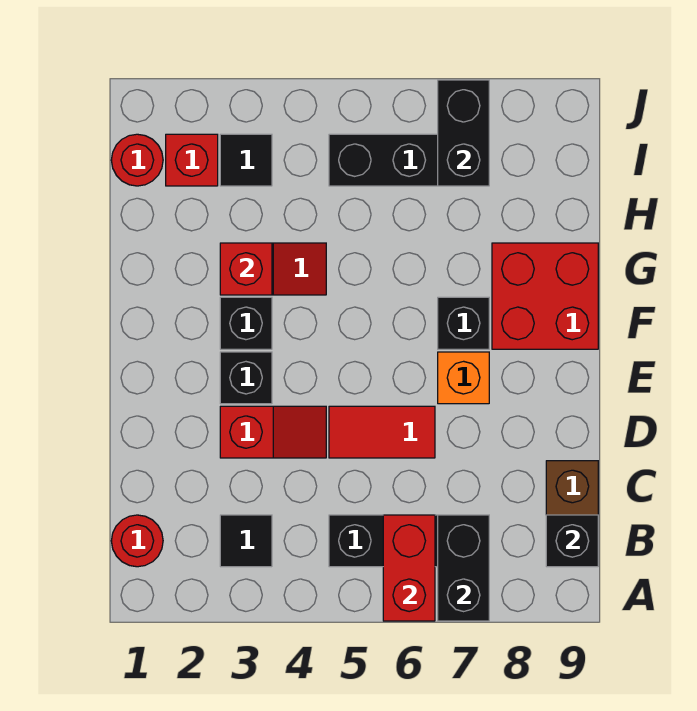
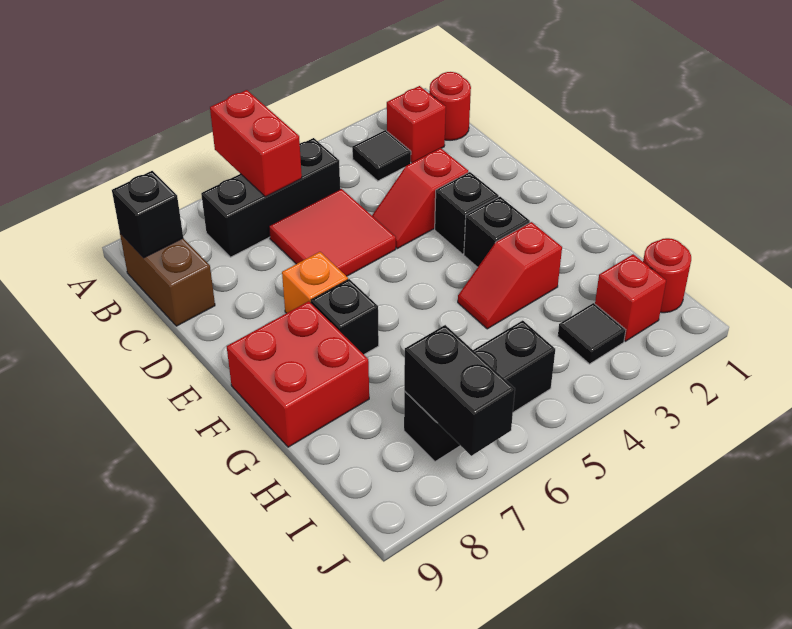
black 1x2 brick [438,515,489,621] -> none
red 1x2 tile [329,406,435,458] -> red 2x2 tile [269,189,396,276]
red 1x1 brick [220,243,272,295] -> red 1x1 brick moved to [387,86,446,163]

